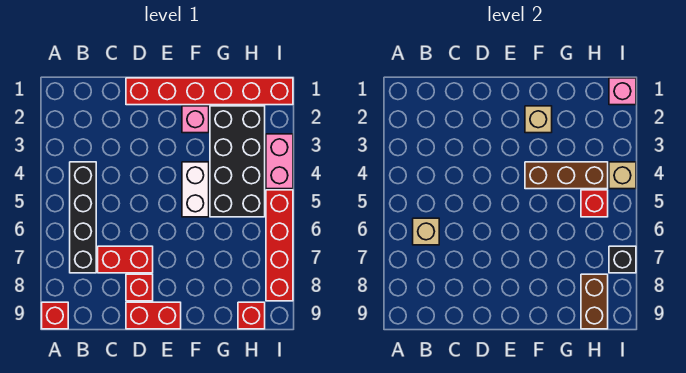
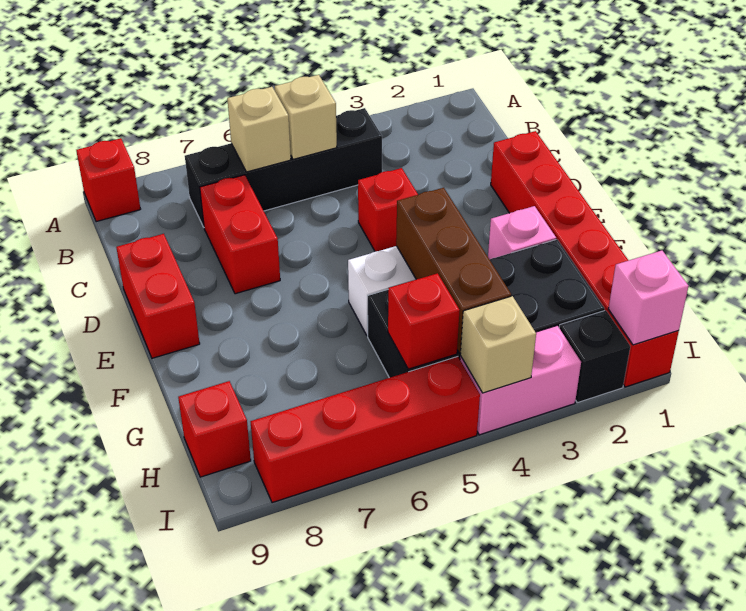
red 1x1 brick [126,274,153,301] -> red 1x1 brick moved to [358,168,418,251]
tan 1x1 brick [525,106,552,133] -> tan 1x1 brick moved to [275,75,337,159]
brown 1x2 brick [581,274,608,329] -> none
black 1x1 brick [609,246,636,273] -> black 1x1 brick moved to [559,310,630,403]

